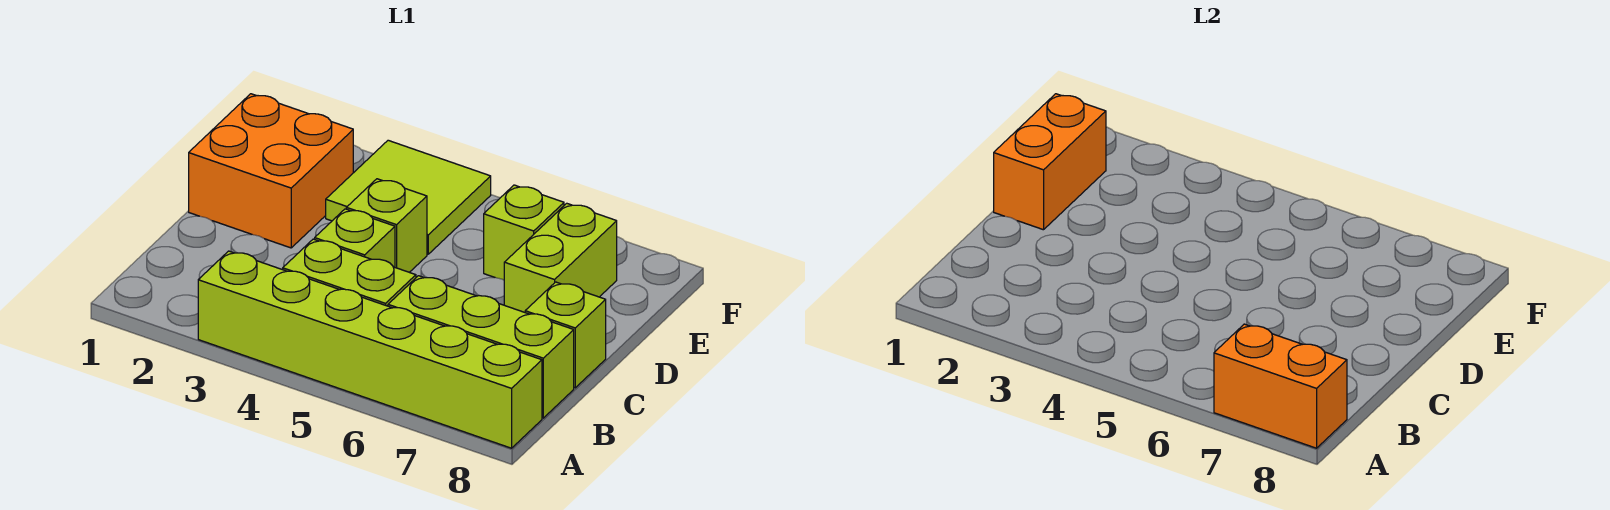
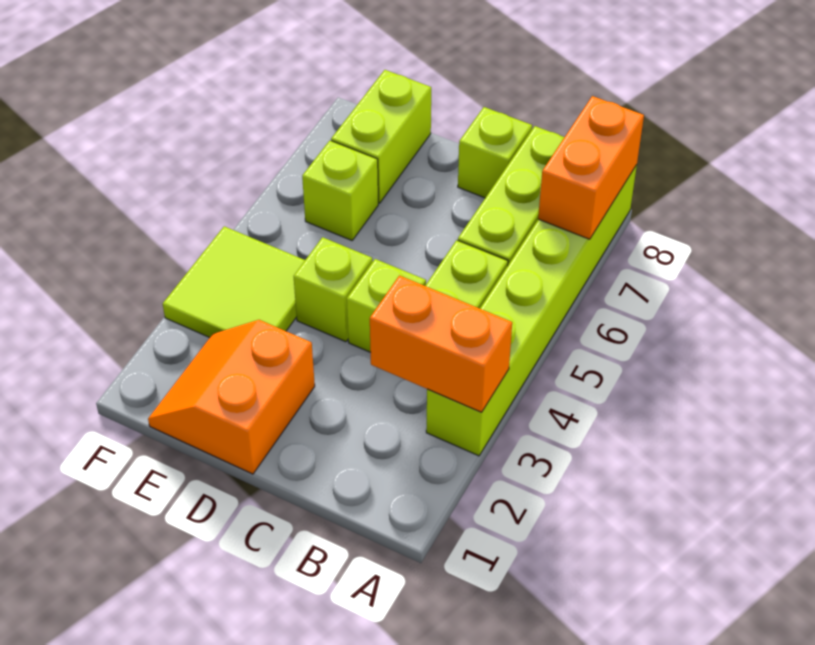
orange 2x2 brick [189,94,353,248] -> orange 2x2 slope [148,320,315,474]
orange 1x2 brick [994,94,1106,230] -> orange 1x2 brick moved to [370,276,512,412]
lime 1x2 brick [504,203,617,312] -> lime 1x2 brick turned to [331,70,431,203]

